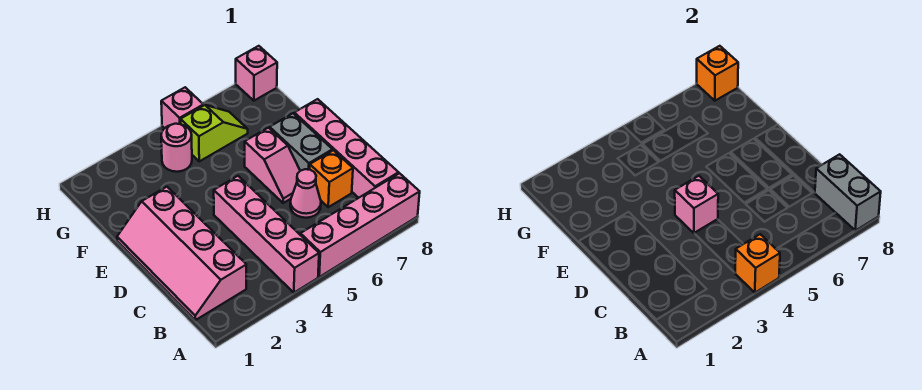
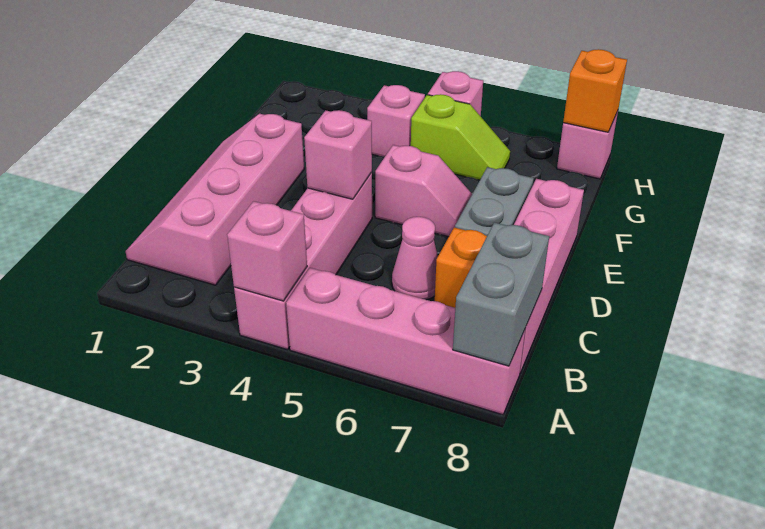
orange 1x1 brick [735,234,780,293] -> pink 1x1 brick [227,201,307,301]
pink 1x2 slope [245,128,300,203] -> pink 1x2 slope turned to [375,145,472,237]
pink 1x1 round brick [161,124,192,172] -> pink 1x1 brick [367,85,425,157]

